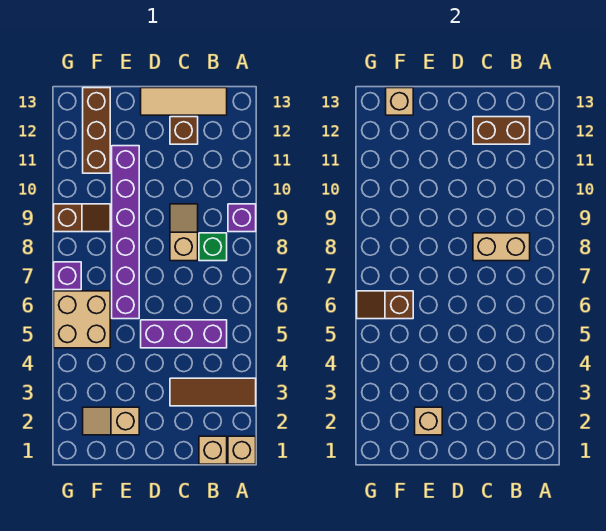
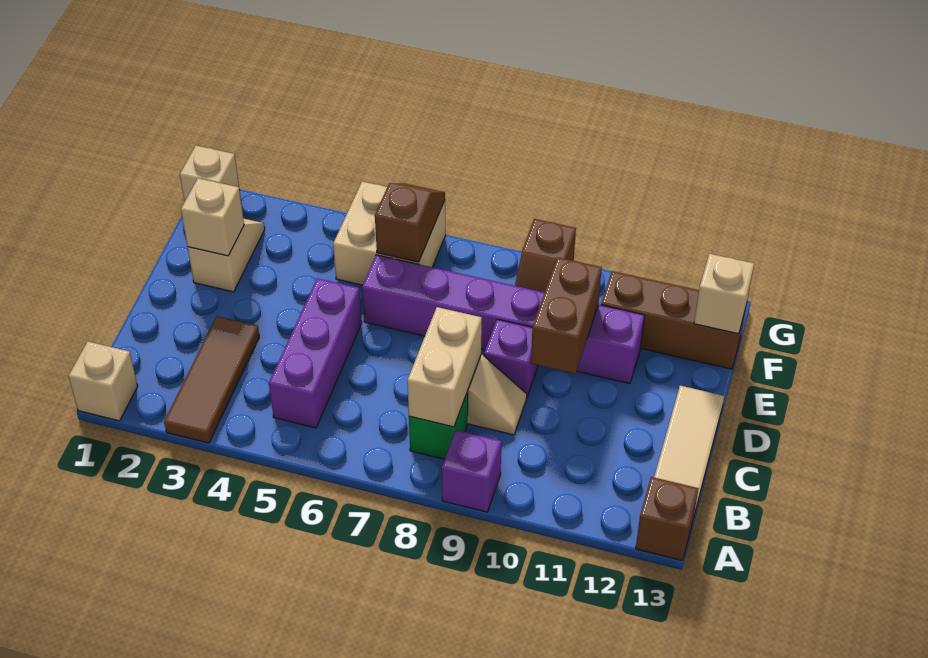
tan 1x1 brick [199,436,227,464] -> tan 1x1 brick moved to [180,146,239,202]
brown 1x2 brick [473,117,530,144] -> brown 1x2 brick moved to [531,257,602,374]
brown 1x1 brick [170,117,198,144] -> brown 1x1 brick moved to [636,477,699,560]
purple 1x1 brick [54,262,81,290] -> purple 1x1 brick moved to [484,319,538,397]

